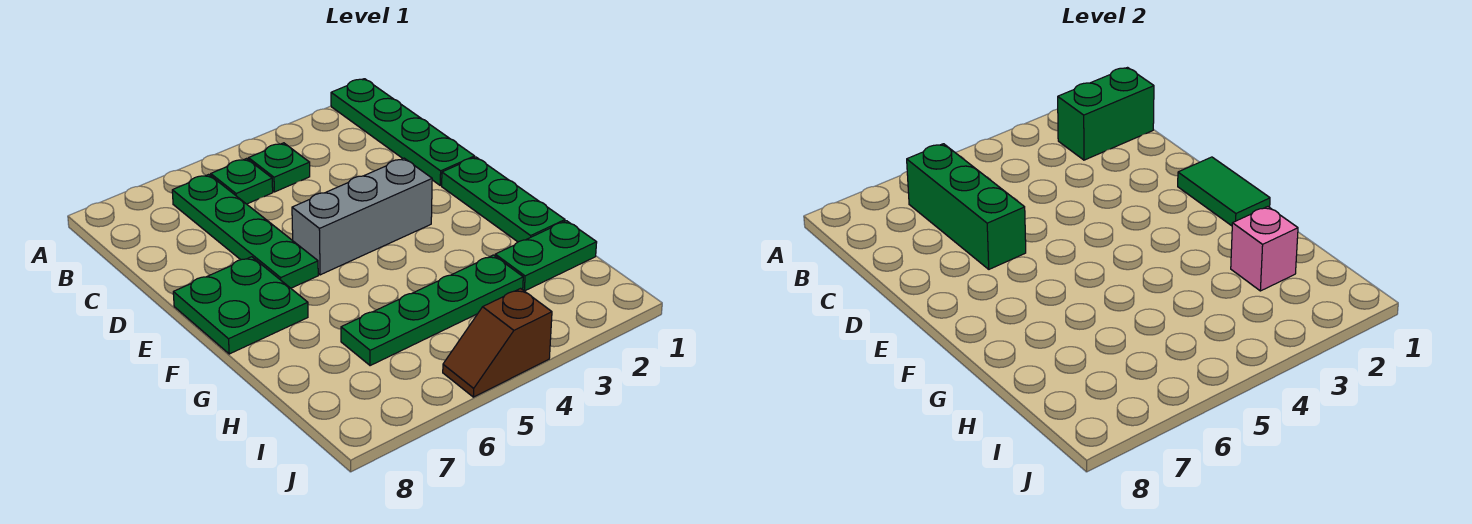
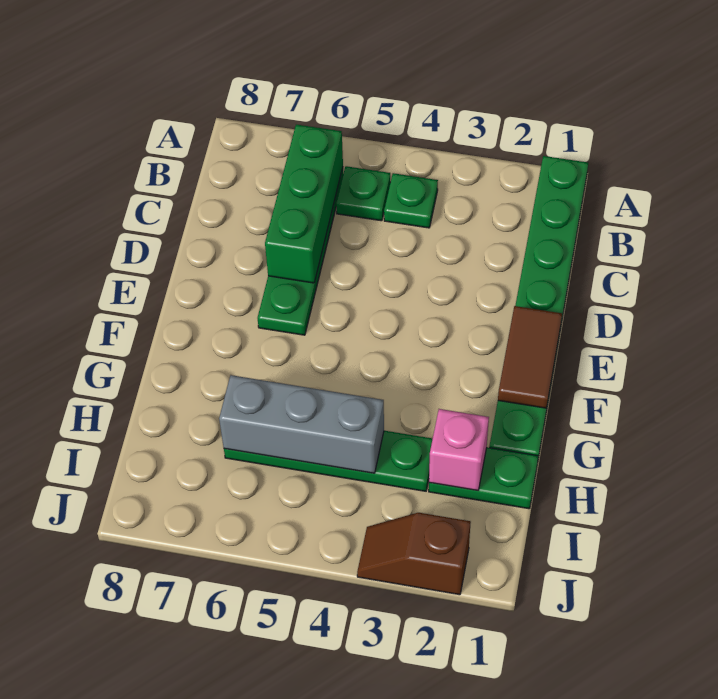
green 1x2 brick [1058,68,1154,160] -> none
green 1x2 tile [1178,157,1270,226] -> brown 1x2 tile [498,306,562,408]
grey 1x3 brick [292,158,432,275] -> grey 1x3 brick moved to [219,375,384,473]
green 2x2 plate [173,257,308,354] -> none
brown 1x2 slope [443,289,552,397] -> brown 1x2 slope moved to [357,513,471,595]

